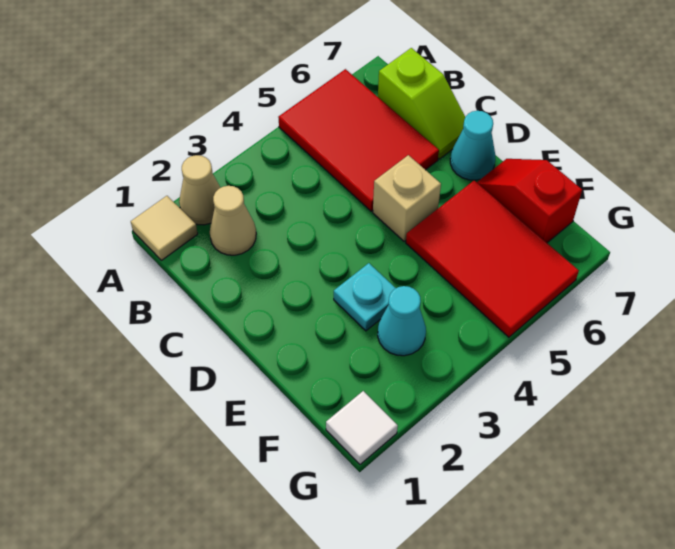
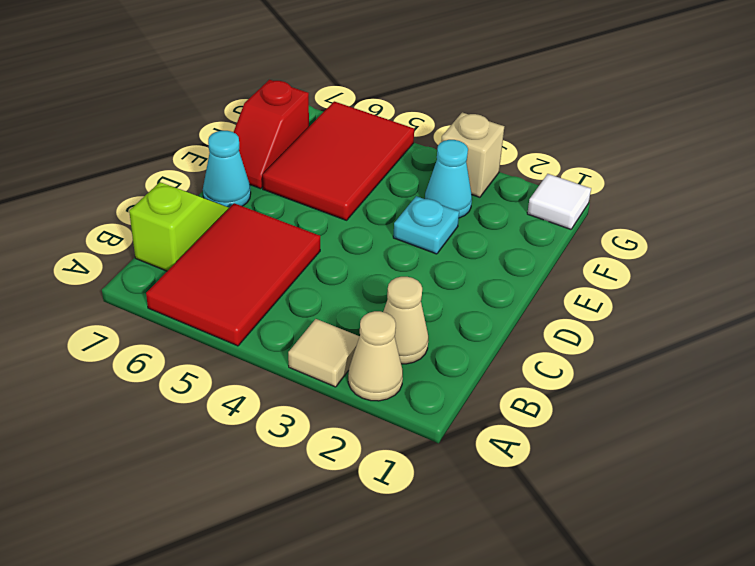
tan 1x1 tile [131,196,198,260] -> tan 1x1 tile moved to [288,319,360,387]
tan 1x1 brick [373,155,441,241] -> tan 1x1 brick moved to [441,112,504,197]

